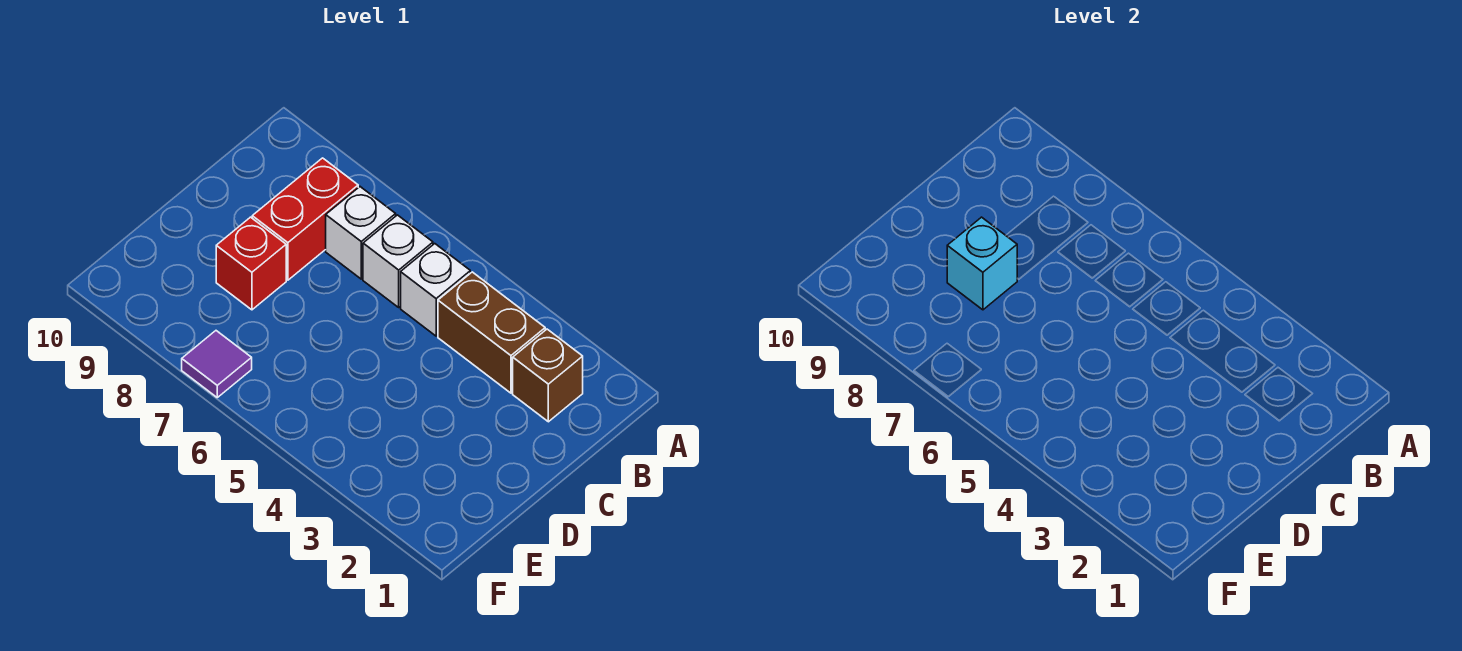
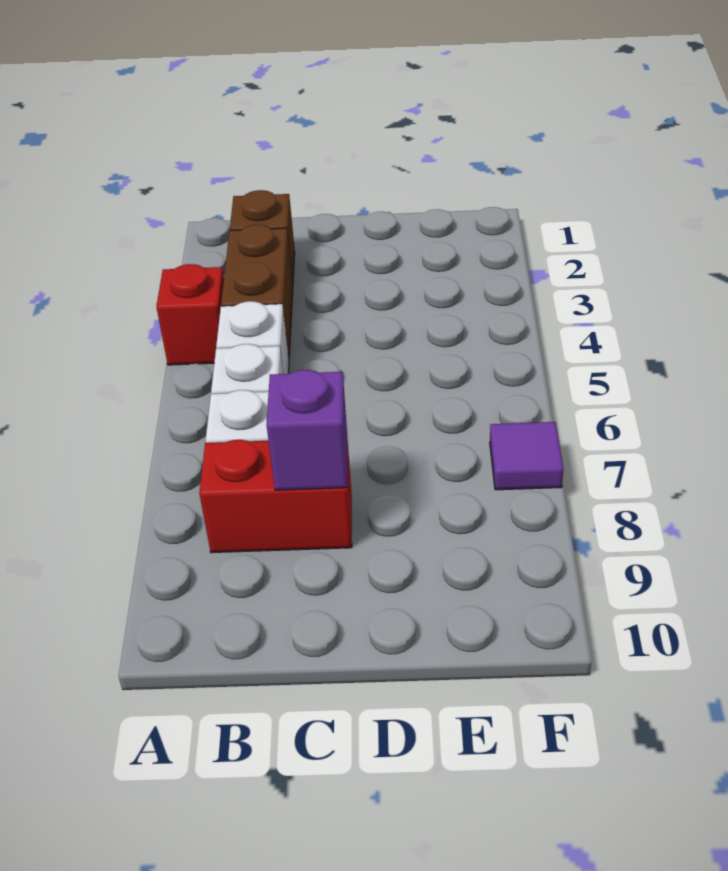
none -> purple 1x1 brick [266,370,347,490]
red 1x1 brick [216,217,286,310] -> red 1x1 brick moved to [156,264,224,365]
cyan 1x1 brick [947,217,1017,310] -> none

